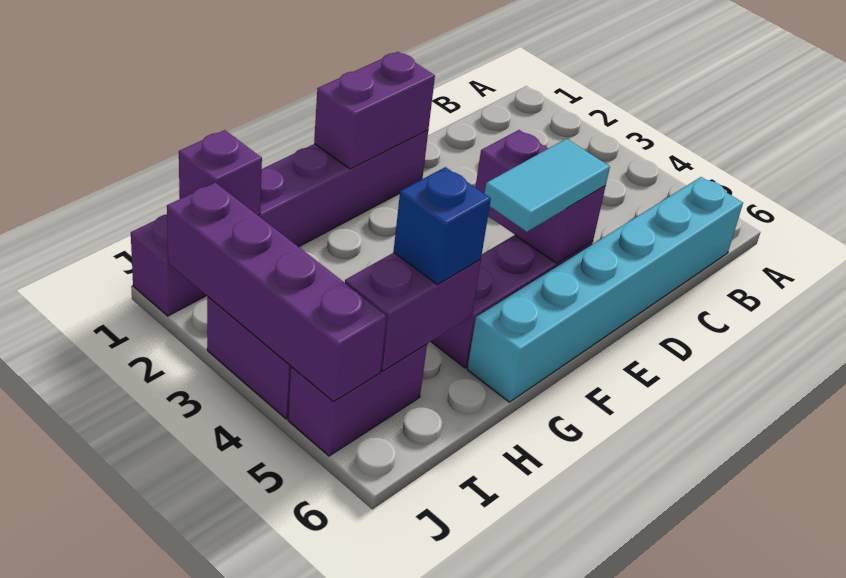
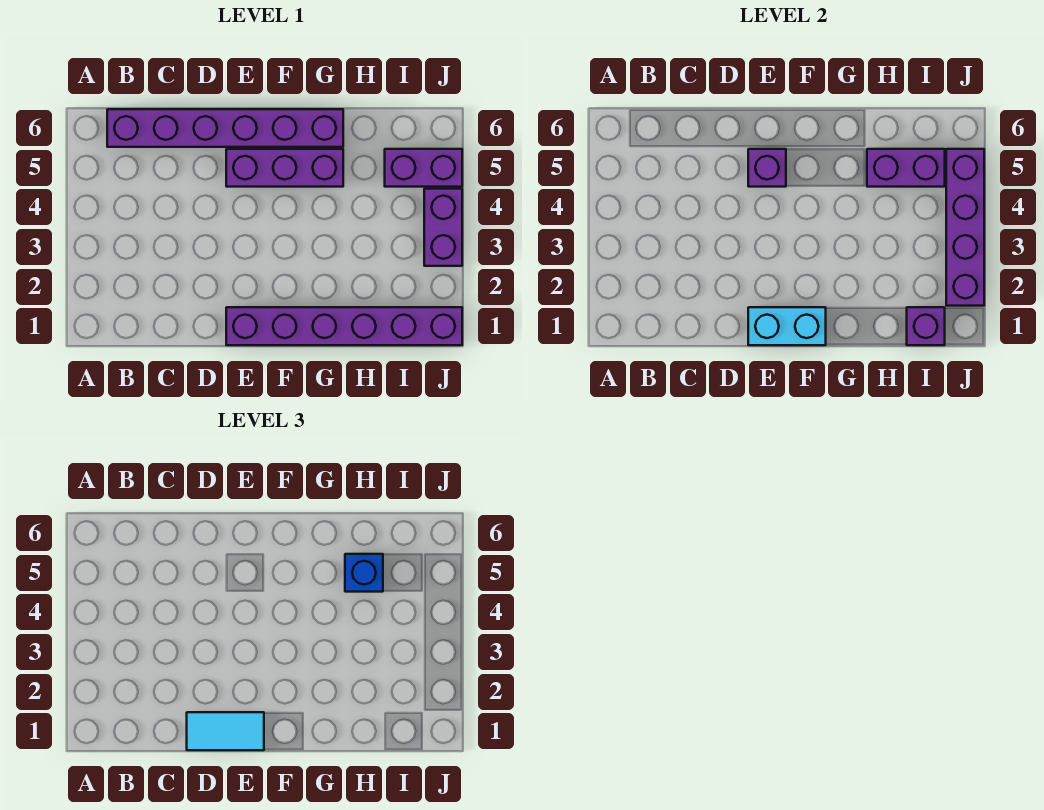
cyan 1x6 brick [467,177,743,402] -> purple 1x6 brick [107,109,343,147]
purple 1x2 brick [314,52,435,169] -> cyan 1x2 brick [748,307,826,345]
purple 1x2 brick [475,130,606,263] -> purple 1x1 brick [748,149,786,187]
cyan 1x2 tile [485,139,610,232] -> cyan 1x2 tile moved to [187,712,264,750]

